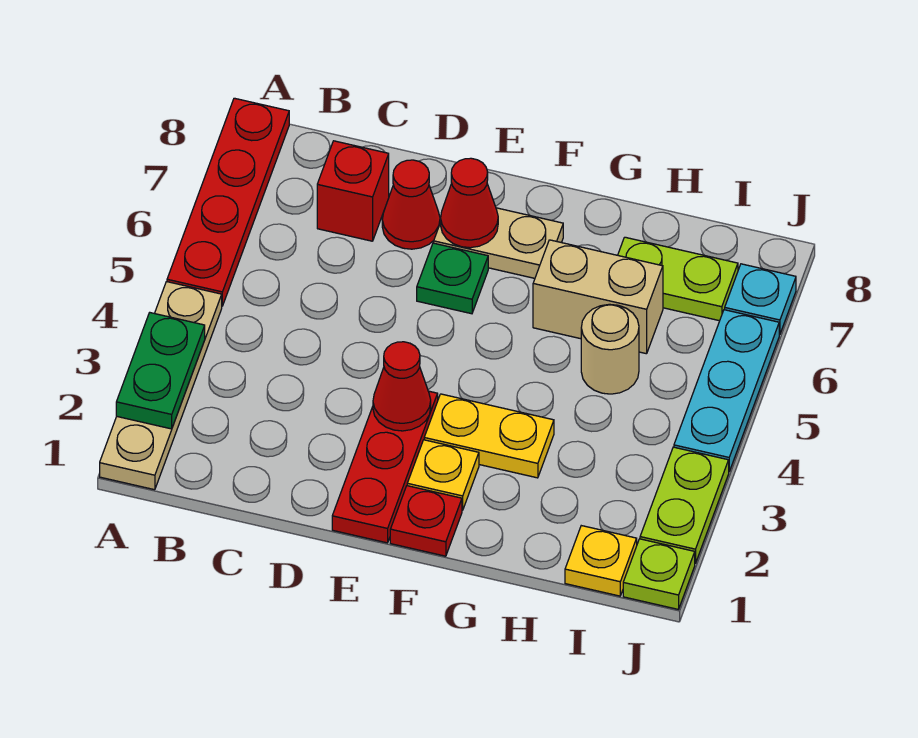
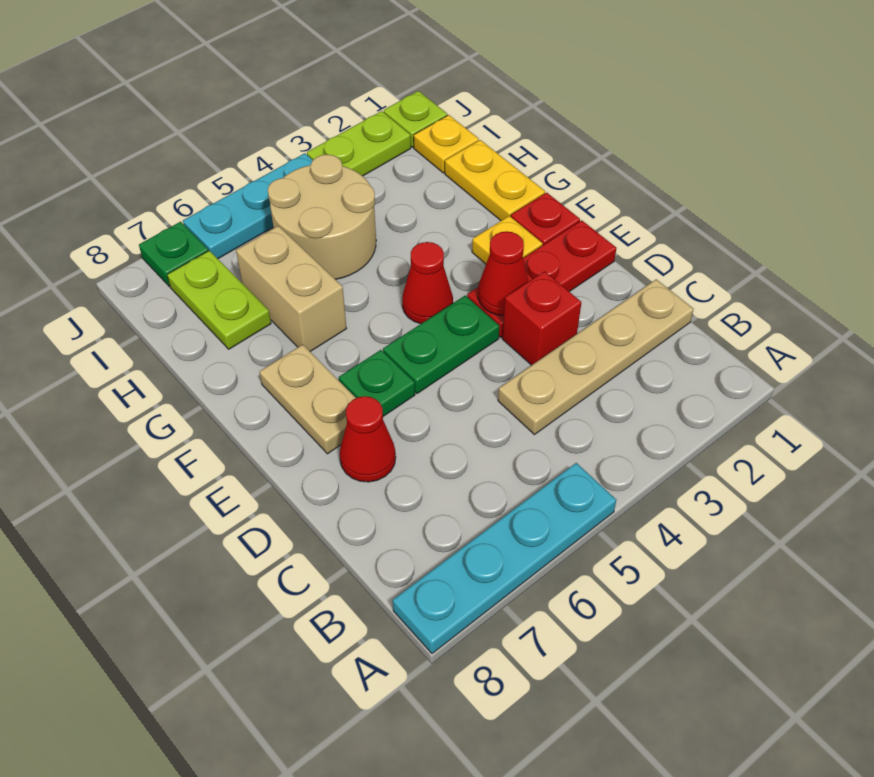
tan 1x4 plate [100,282,222,490] -> tan 1x4 plate moved to [498,279,694,435]
green 1x2 plate [116,313,205,429] -> green 1x2 plate moved to [383,295,500,394]
red 1x4 plate [167,98,289,306] -> cyan 1x4 plate [393,463,616,654]
red 1x1 brick [317,141,389,241] -> red 1x1 brick moved to [502,271,581,365]
red 1x1 cone [441,158,498,248] -> red 1x1 cone moved to [402,242,453,324]
yellow 1x2 plate [424,394,554,478] -> yellow 1x2 plate moved to [445,140,545,221]
tan 1x1 round brick [581,304,639,394] -> tan 2x2 round brick [268,154,376,279]
cyan 1x1 plate [725,264,796,334] -> green 1x1 plate [139,222,208,287]

